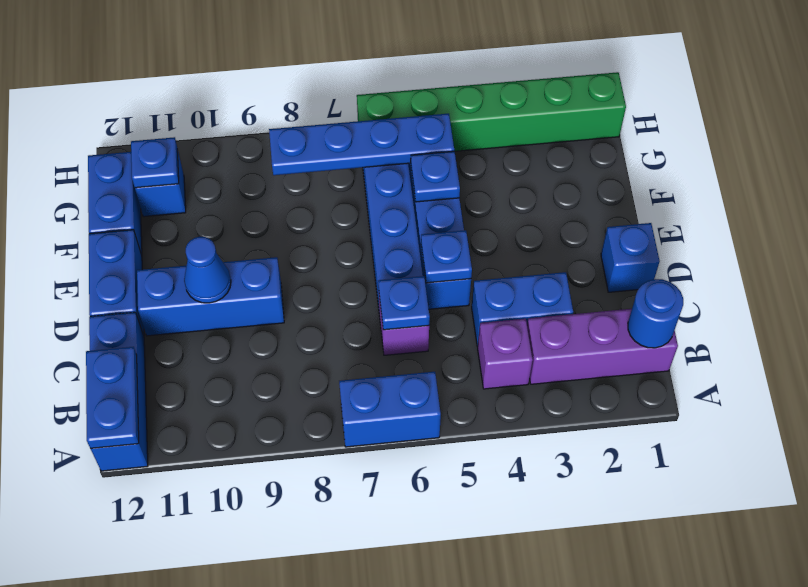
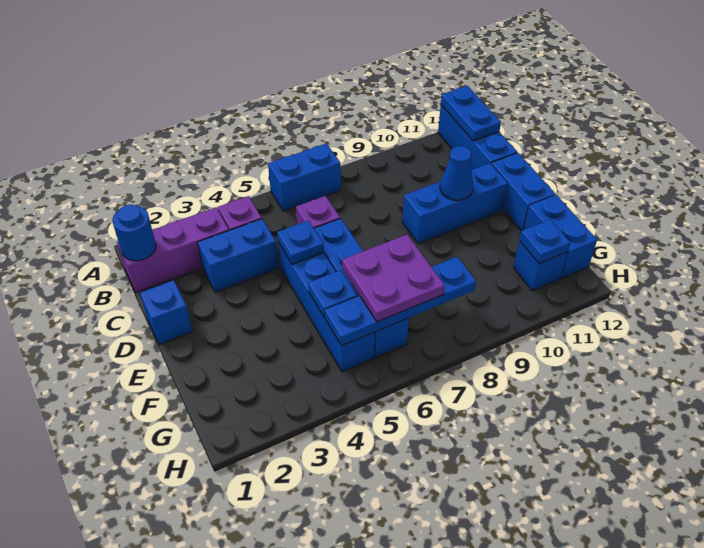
blue 1x1 plate [378,276,430,330] -> none
none -> purple 2x2 plate [342,235,445,322]
green 1x6 brick [357,72,626,151] -> none

